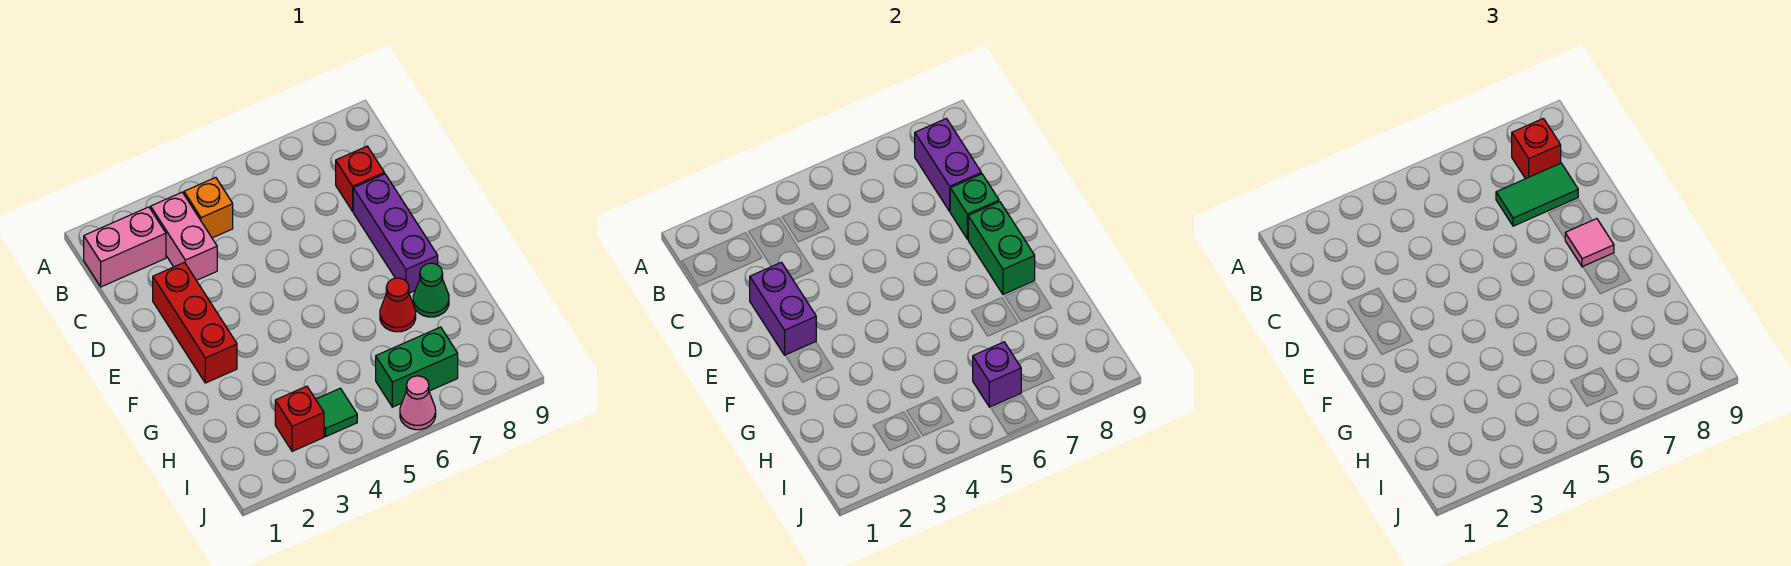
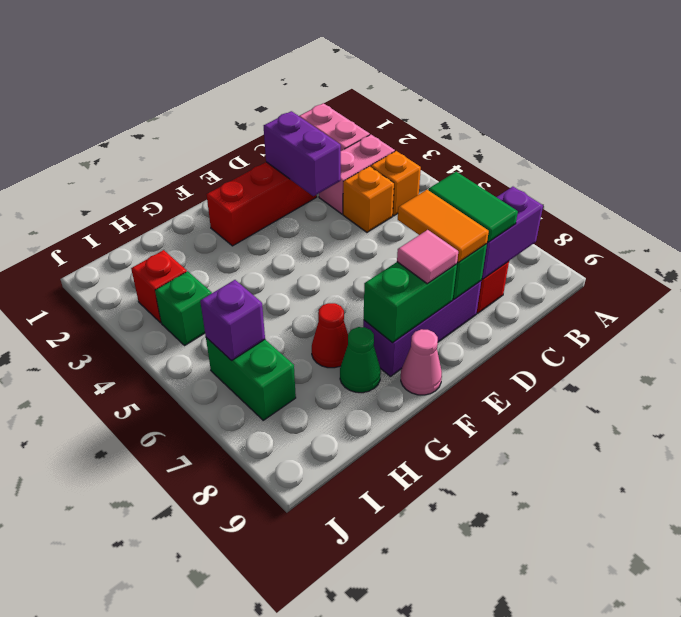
red 1x1 brick [1512,119,1561,179] -> none
none -> orange 1x1 brick [343,166,394,232]
purple 1x2 brick [750,262,816,355] -> purple 1x2 brick turned to [264,111,341,196]
none -> orange 1x2 tile [398,190,489,262]
green 1x1 tile [316,388,357,436] -> green 1x1 brick [155,271,212,346]
pink 1x1 cone [400,376,436,430] -> pink 1x1 cone moved to [401,329,442,395]

